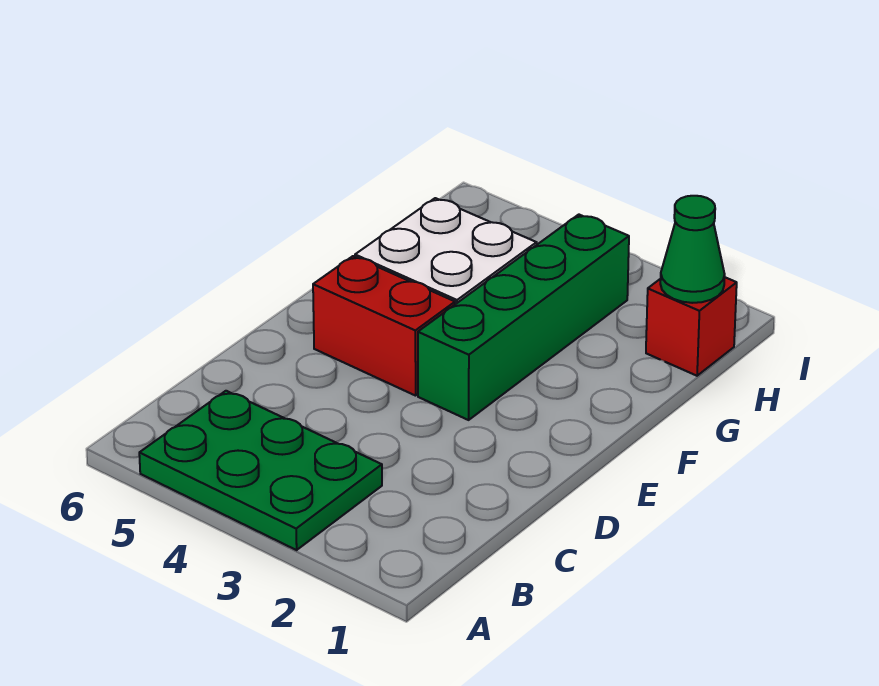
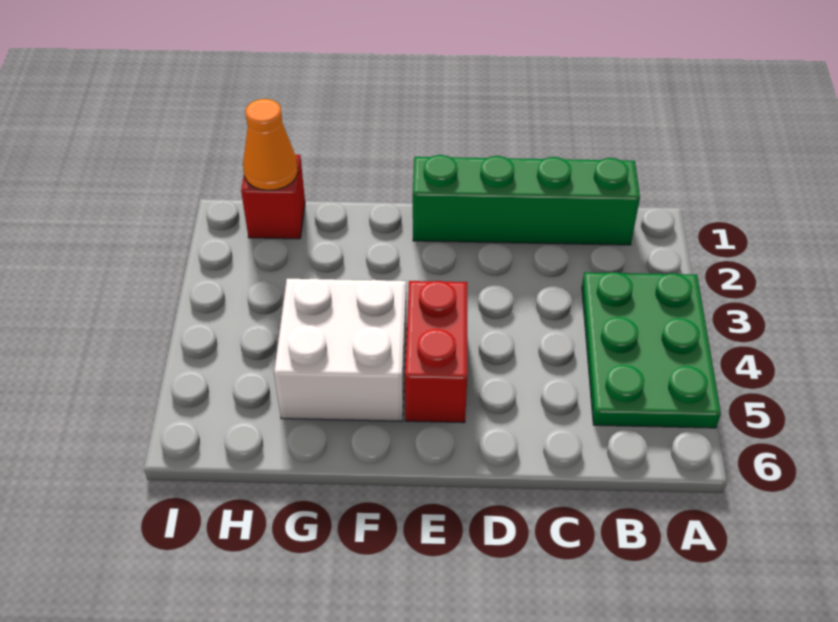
green 1x4 brick [418,215,629,420] -> green 1x4 brick moved to [413,155,640,245]
green 1x1 cone [660,196,725,303] -> orange 1x1 cone [243,99,298,190]

